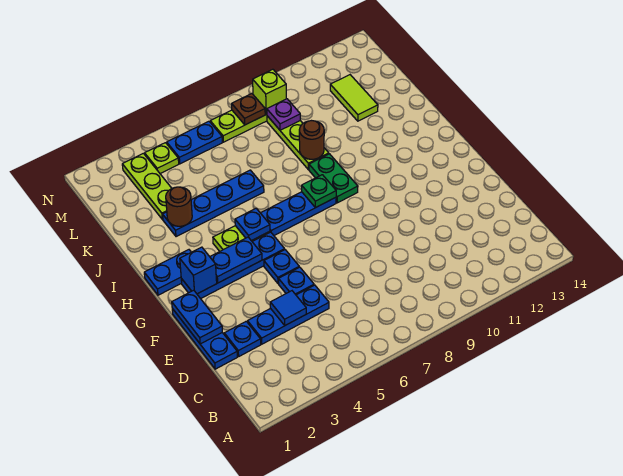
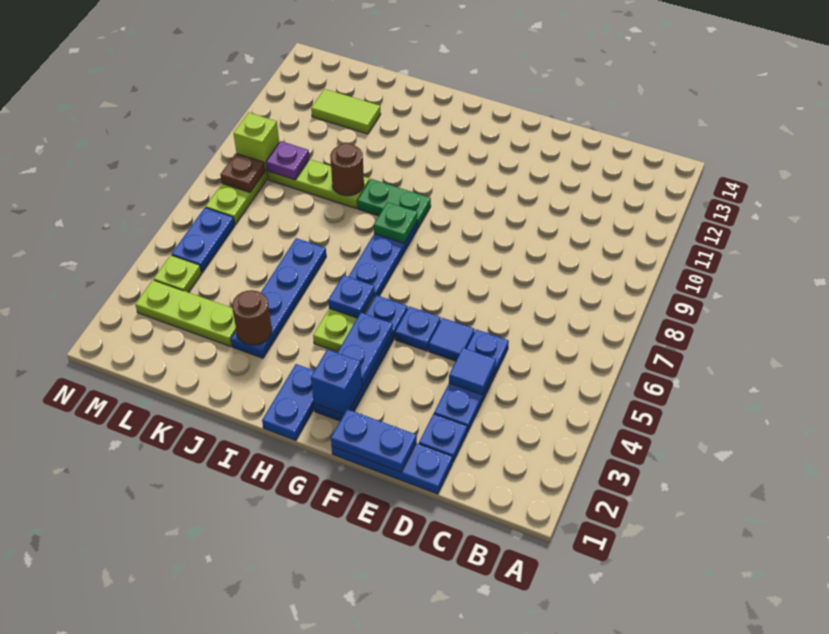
blue 1x1 plate [279,267,314,295] -> blue 1x1 tile [429,318,475,361]

